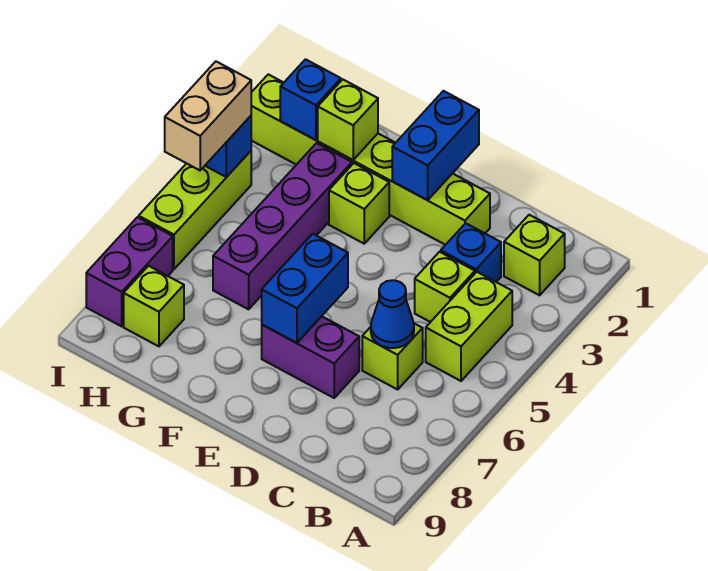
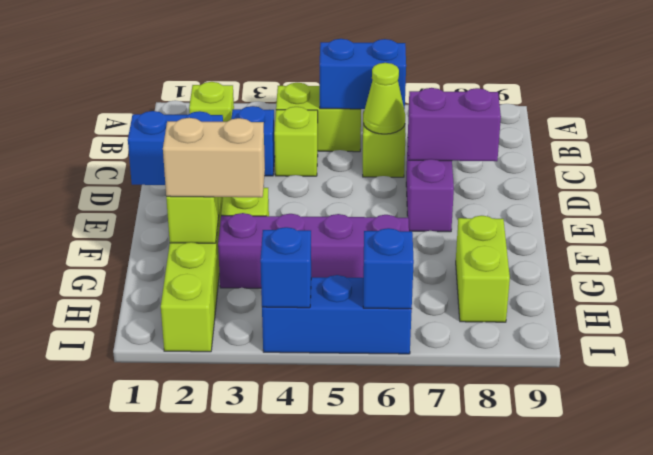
blue 1x1 cone [371,280,414,348] -> lime 1x1 cone [363,63,405,134]
blue 1x2 brick [262,234,348,343] -> blue 1x2 brick moved to [320,39,406,109]
blue 1x1 brick [280,59,341,140] -> blue 1x1 brick moved to [363,228,414,309]
lime 1x1 brick [124,266,184,346] -> lime 1x2 brick [456,216,510,322]
lime 1x3 brick [139,151,251,269] -> blue 1x3 brick [262,275,412,354]
tan 1x2 brick [165,62,251,170] -> tan 1x2 brick moved to [163,118,265,197]
purple 1x2 brick [86,217,173,326] -> purple 1x2 brick moved to [408,88,501,161]

